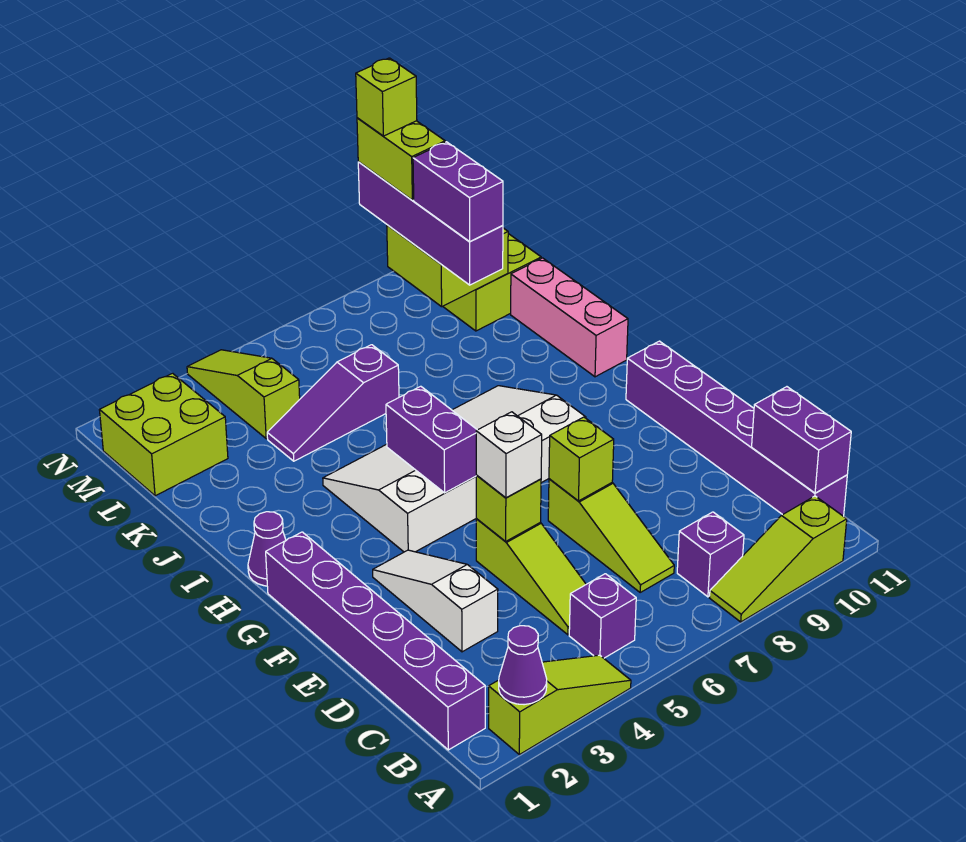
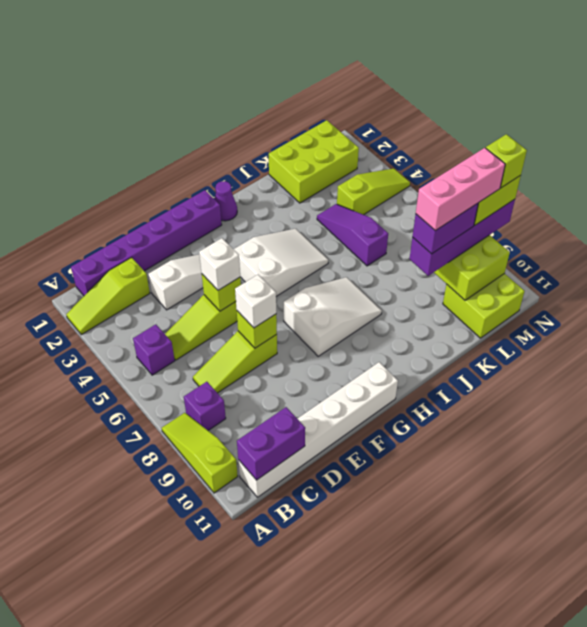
lime 1x3 slope [489,655,631,755] -> lime 1x3 slope turned to [66,258,150,335]
purple 1x1 cone [499,626,547,705] -> none
purple 1x6 brick [626,341,847,516] -> white 1x6 brick [238,362,398,497]
none -> white 1x1 brick [235,275,276,328]
purple 1x2 brick [386,386,477,493] -> none
pink 1x3 brick [511,258,628,377] -> pink 1x3 brick moved to [416,148,505,231]
lime 2x2 brick [100,373,228,496] -> lime 2x3 brick [269,120,359,203]

